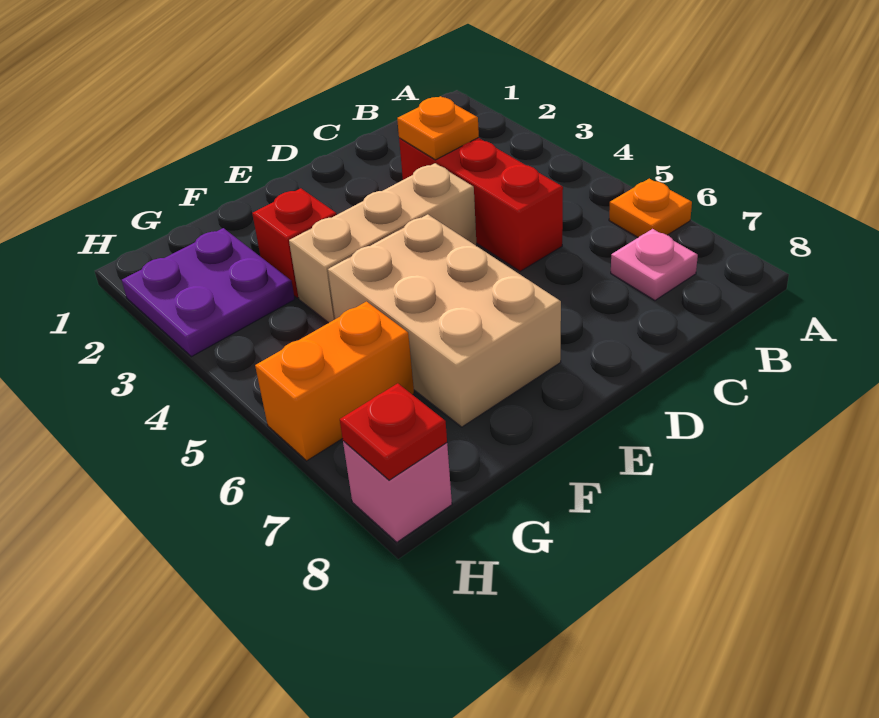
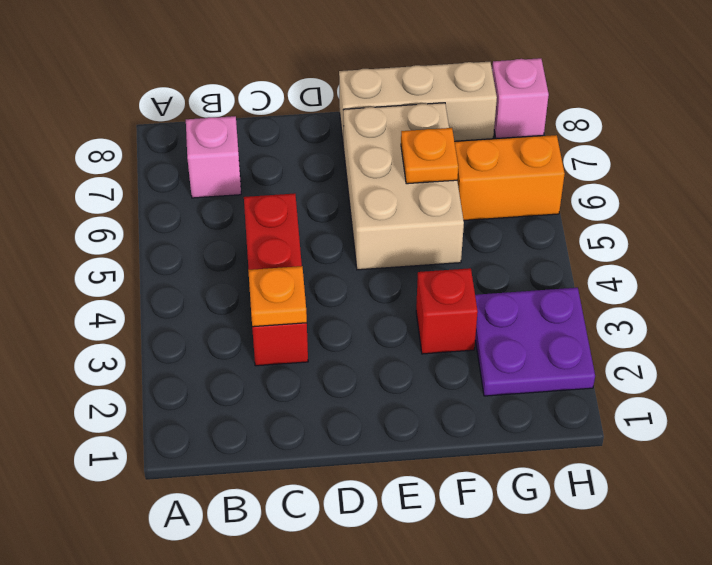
orange 1x1 plate [609,179,692,237] -> orange 1x1 plate moved to [401,128,458,184]
pink 1x1 plate [611,229,698,300] -> pink 1x1 brick [186,116,241,198]
tan 1x3 brick [289,163,477,323] -> tan 1x3 brick moved to [339,62,497,148]
red 1x1 plate [340,383,447,480] -> none

